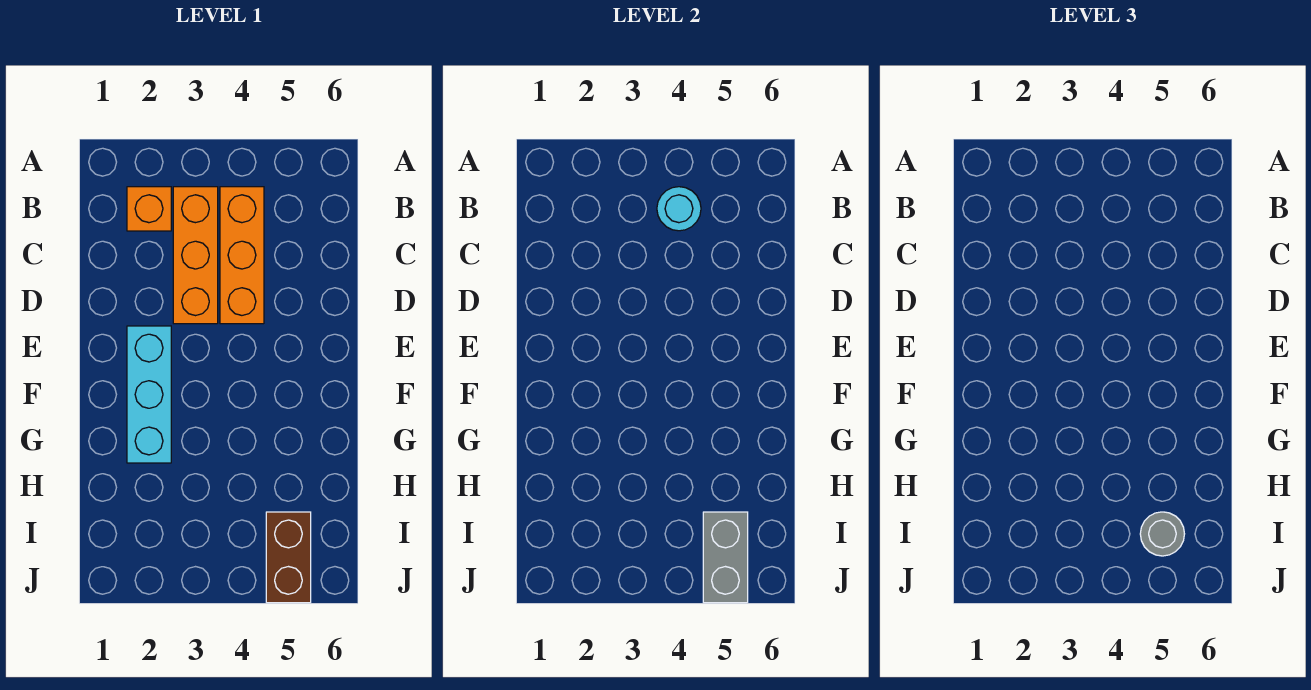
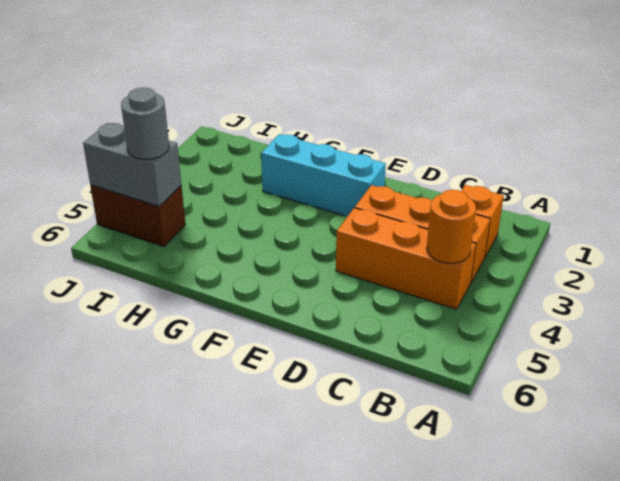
cyan 1x1 round brick [657,187,701,231] -> orange 1x1 round brick [427,190,476,263]

